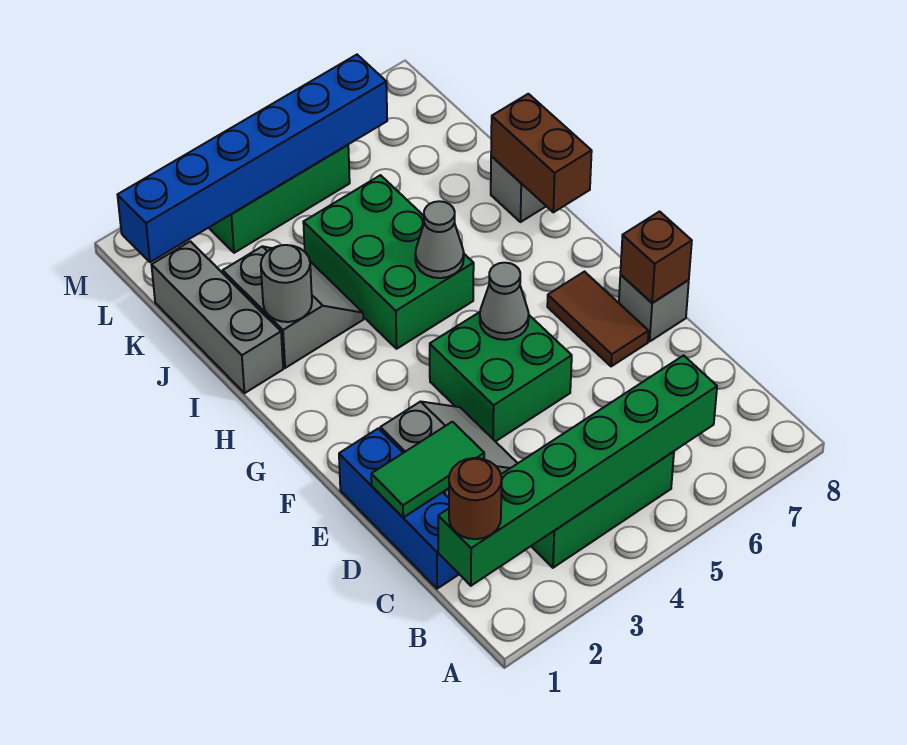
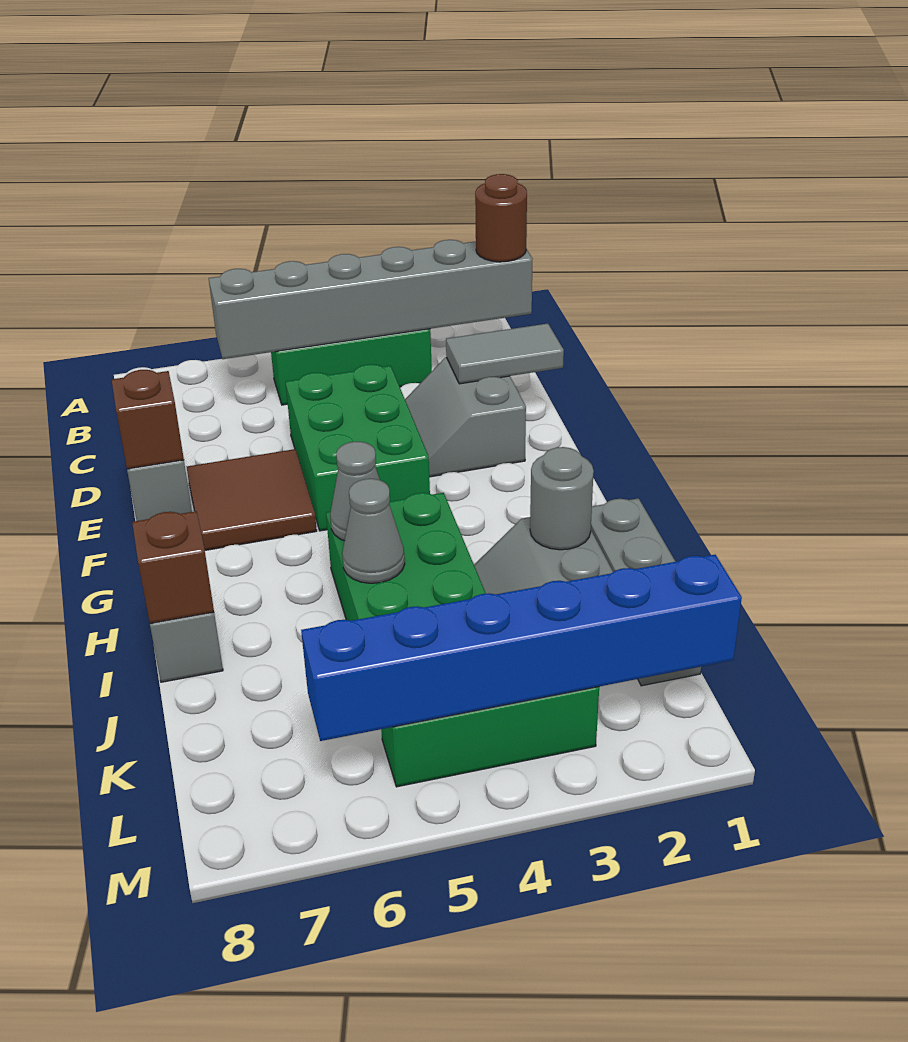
green 1x6 brick [438,355,717,586] -> grey 1x6 brick [209,240,532,359]
blue 1x3 brick [339,428,459,589] -> none
green 1x2 tile [371,422,484,517] -> grey 1x2 tile [446,323,564,384]
green 2x2 brick [430,312,572,442] -> green 2x3 brick [285,364,430,531]
brown 1x2 tile [547,272,649,366] -> brown 2x2 tile [187,449,317,550]
grey 1x1 cone [480,263,529,340] -> grey 1x1 cone moved to [342,479,405,583]
brown 1x2 brick [491,94,592,212] -> brown 1x1 brick [132,511,214,624]

